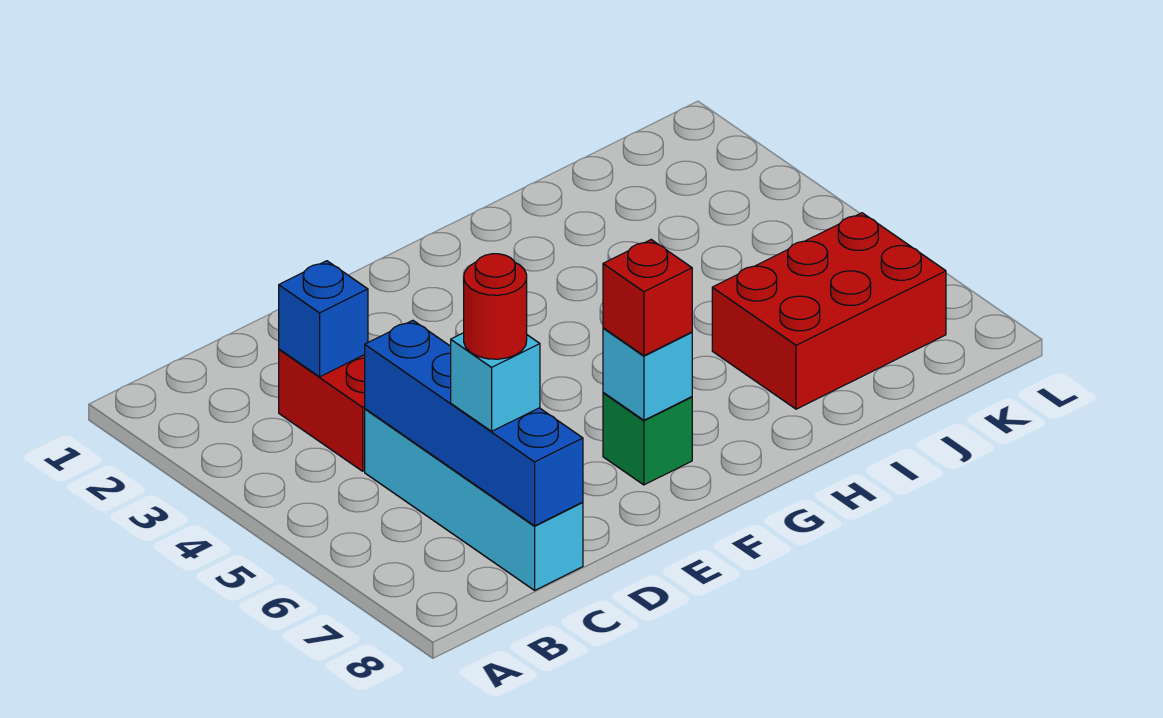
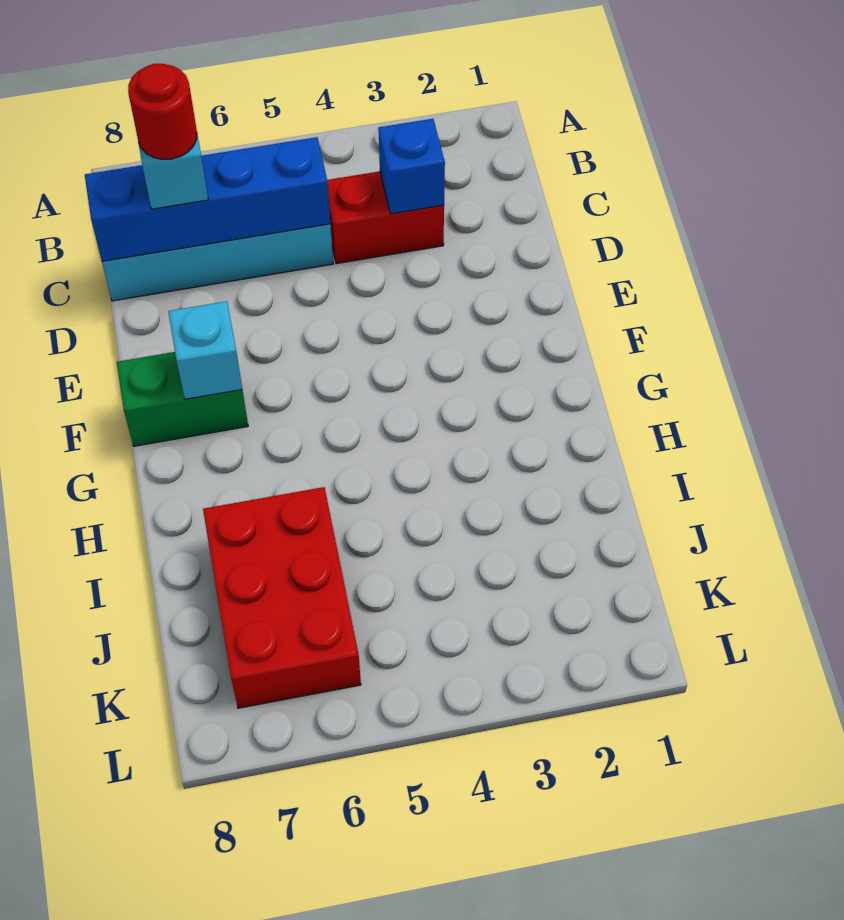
green 1x1 brick [603,393,692,485] -> green 1x2 brick [117,352,248,446]
red 1x1 brick [603,240,692,356] -> none

